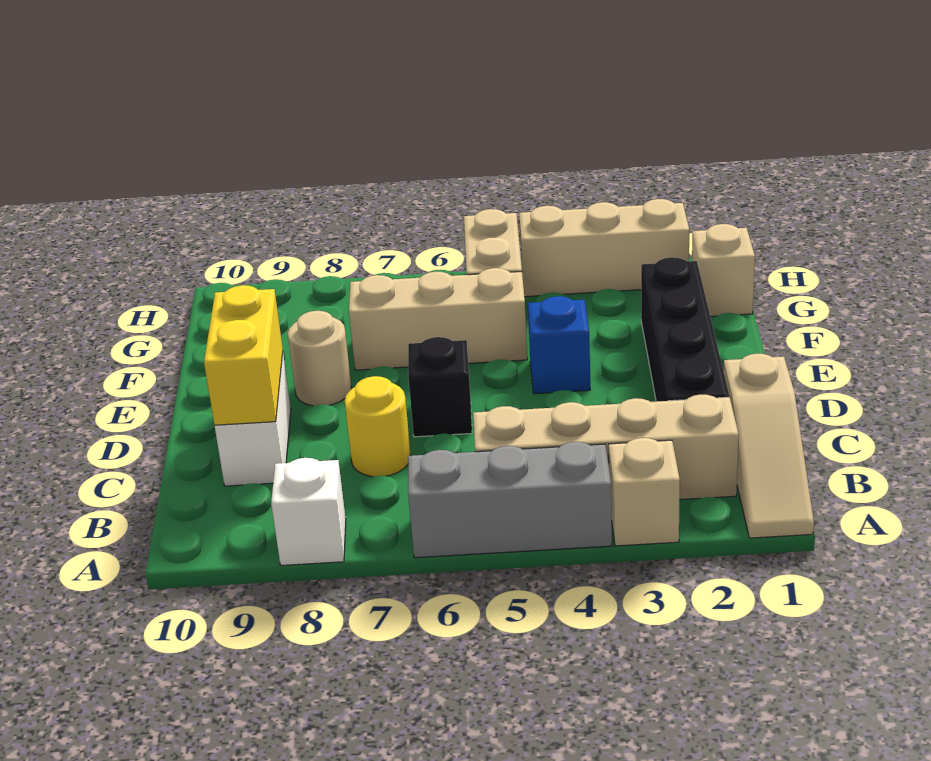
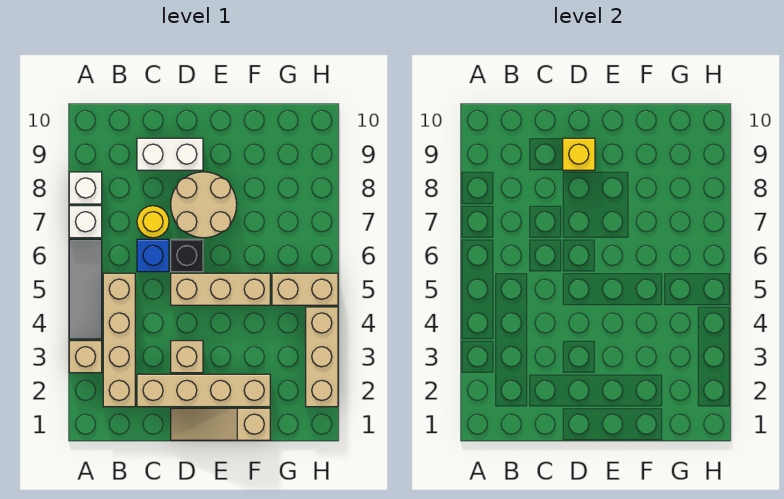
tan 1x3 slope [723,354,814,538] -> tan 1x3 slope moved to [171,408,270,440]
grey 1x3 brick [408,442,612,558] -> grey 1x3 tile [69,239,102,339]
none -> white 1x1 brick [69,206,102,238]
black 1x4 brick [641,257,729,402] -> tan 1x4 brick [137,374,270,407]
yellow 1x2 brick [204,285,283,425] -> yellow 1x1 brick [563,138,595,170]
blue 1x1 brick [528,296,590,394] -> blue 1x1 brick moved to [137,239,169,272]
tan 1x1 round brick [288,311,351,406] -> tan 2x2 round brick [171,172,237,238]
tan 1x3 brick [349,268,527,370] -> tan 1x3 brick turned to [171,273,270,305]
tan 1x1 brick [692,224,755,316] -> tan 1x1 brick moved to [171,341,203,373]

